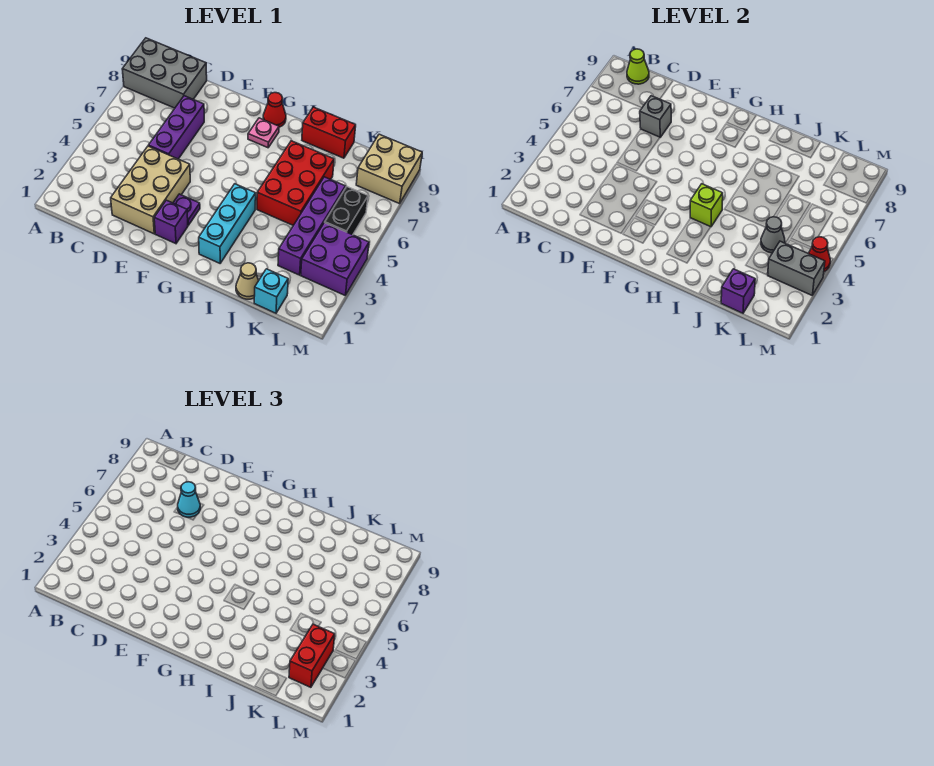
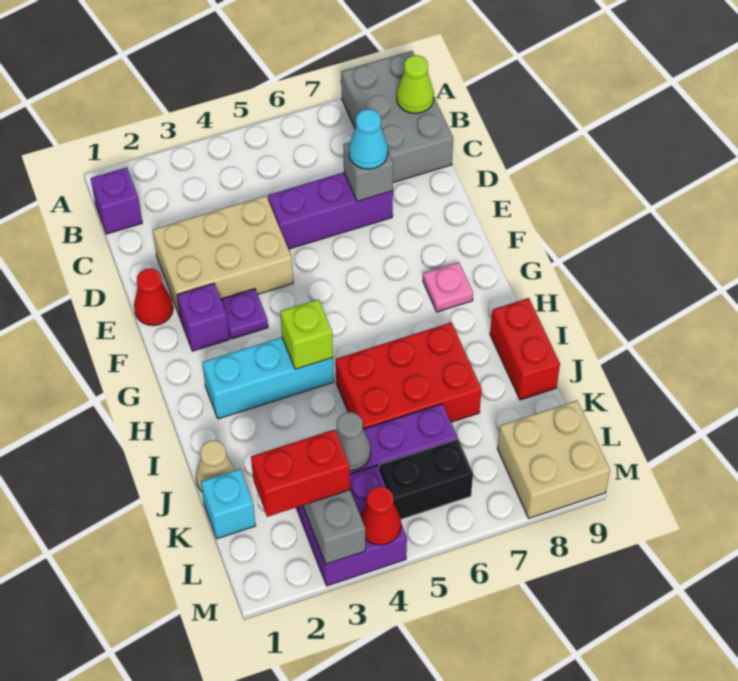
red 1x1 cone [263,93,286,127] -> red 1x1 cone moved to [134,269,173,326]
purple 1x1 brick [721,269,755,313] -> purple 1x1 brick moved to [91,167,142,234]

